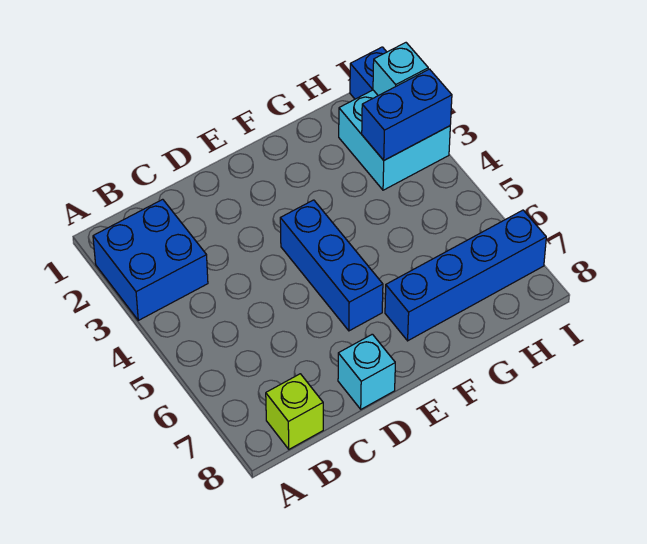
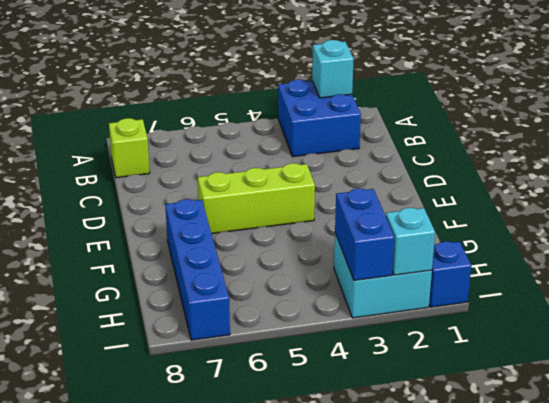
cyan 1x1 brick [338,334,395,409] -> cyan 1x1 brick moved to [312,40,354,98]
blue 1x3 brick [280,200,383,331] -> lime 1x3 brick [198,163,315,234]

